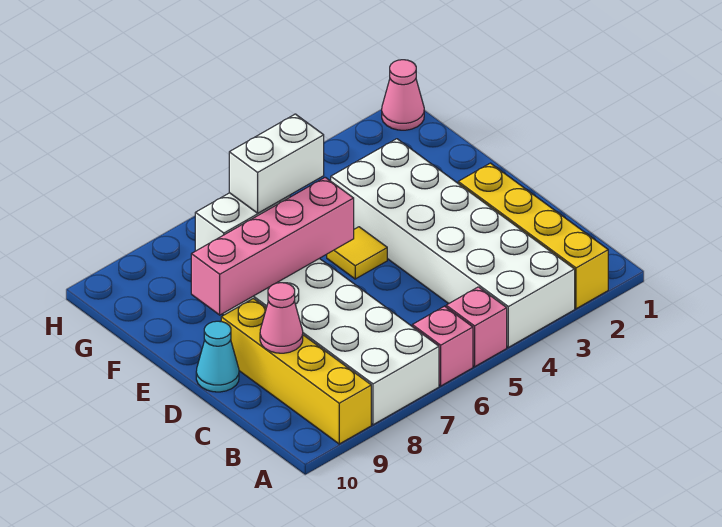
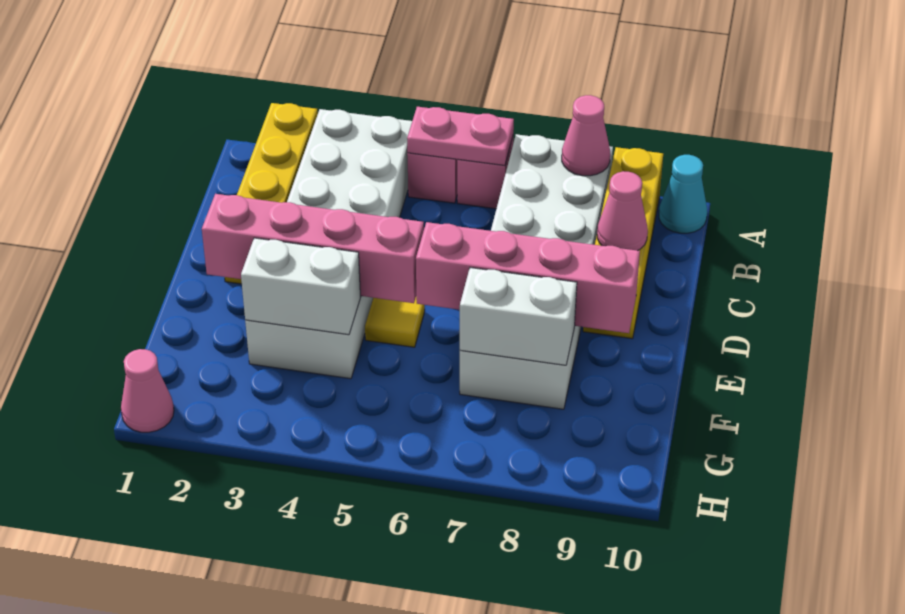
none -> pink 1x2 plate [407,107,514,165]
none -> pink 1x1 cone [562,95,610,176]
cyan 1x1 cone [196,321,239,392] -> cyan 1x1 cone moved to [659,155,707,233]
none -> pink 1x4 brick [202,194,424,303]
white 1x2 brick [229,114,324,213] -> white 1x2 brick moved to [241,238,361,335]

